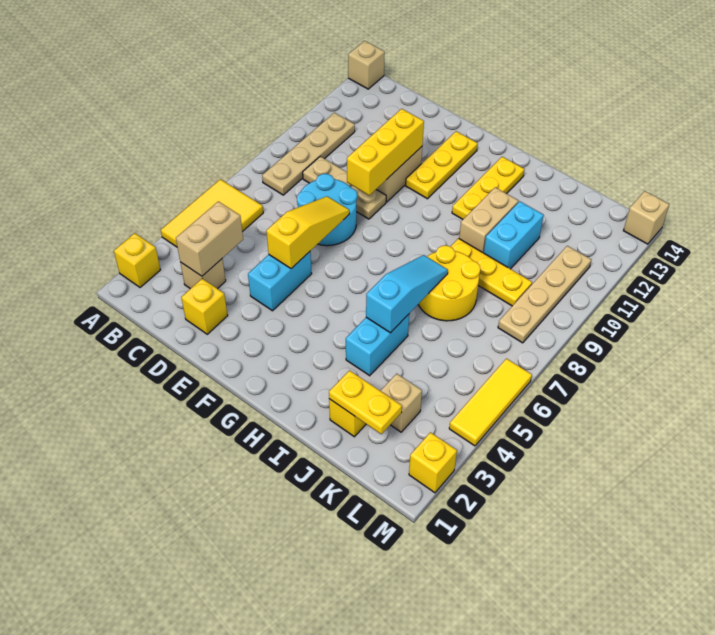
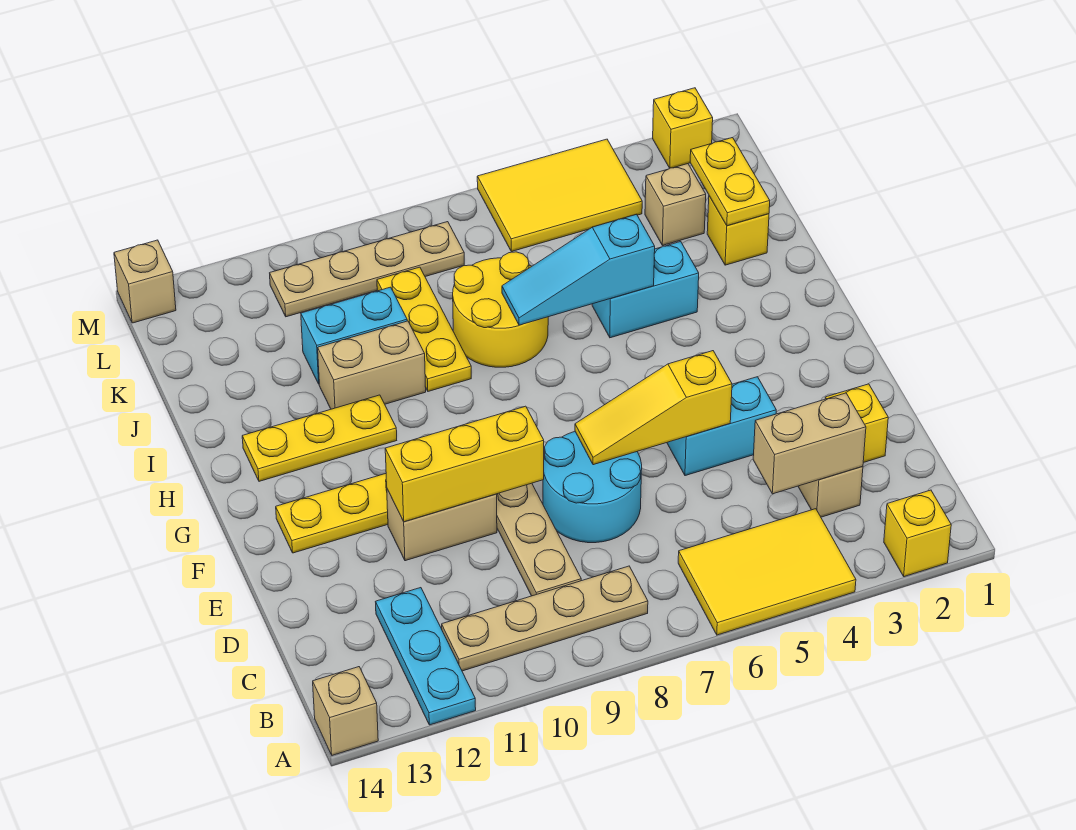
none -> cyan 1x3 plate [376,588,476,725]
yellow 1x3 tile [449,359,532,446] -> yellow 2x3 tile [477,139,642,252]

